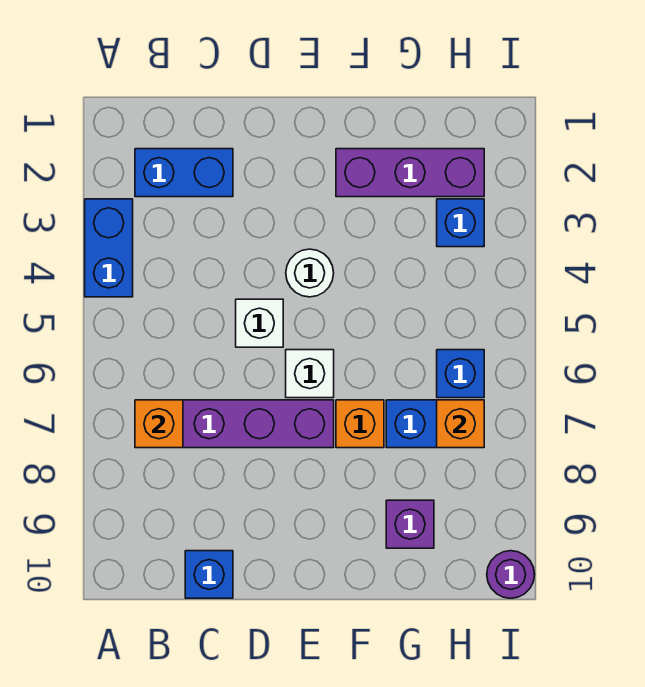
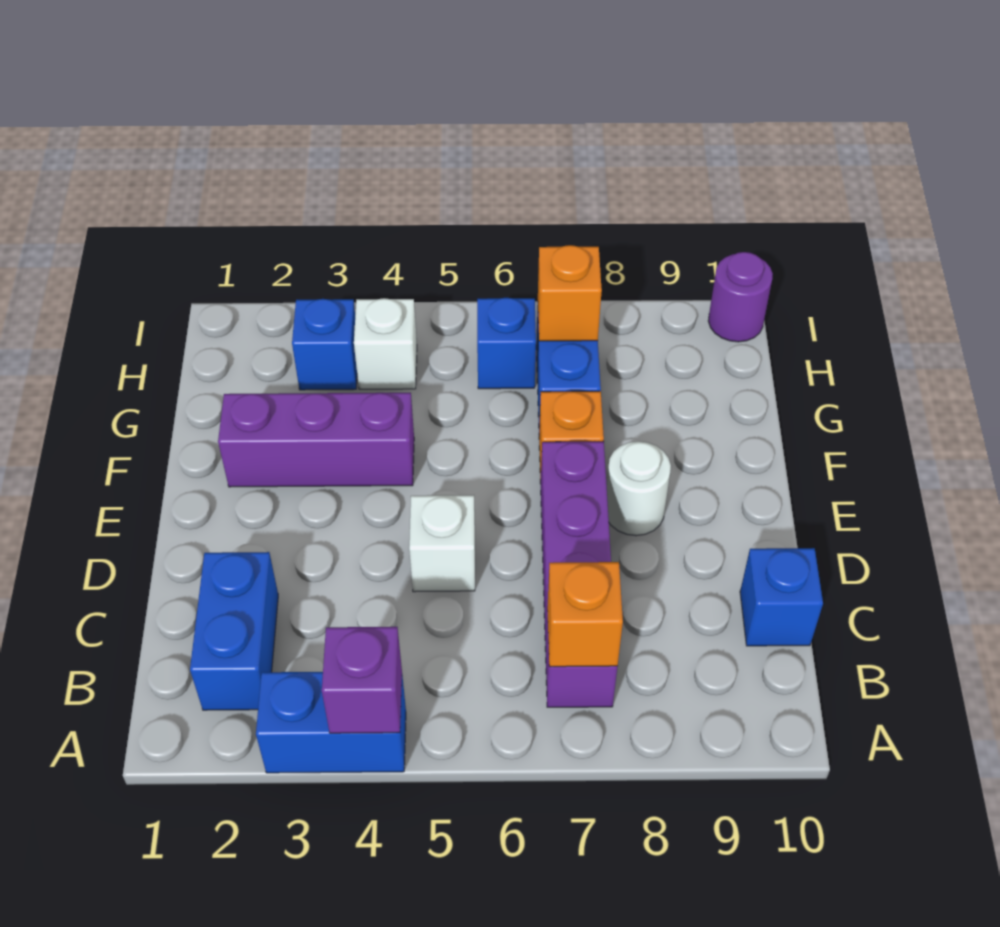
white 1x1 round brick [286,249,334,297] -> white 1x1 round brick moved to [607,441,671,536]
white 1x1 brick [286,350,334,398] -> white 1x1 brick moved to [354,298,417,389]
purple 1x3 brick [336,149,484,197] -> purple 1x3 brick turned to [218,393,414,487]
purple 1x1 brick [386,500,434,548] -> purple 1x1 brick moved to [322,627,402,733]

